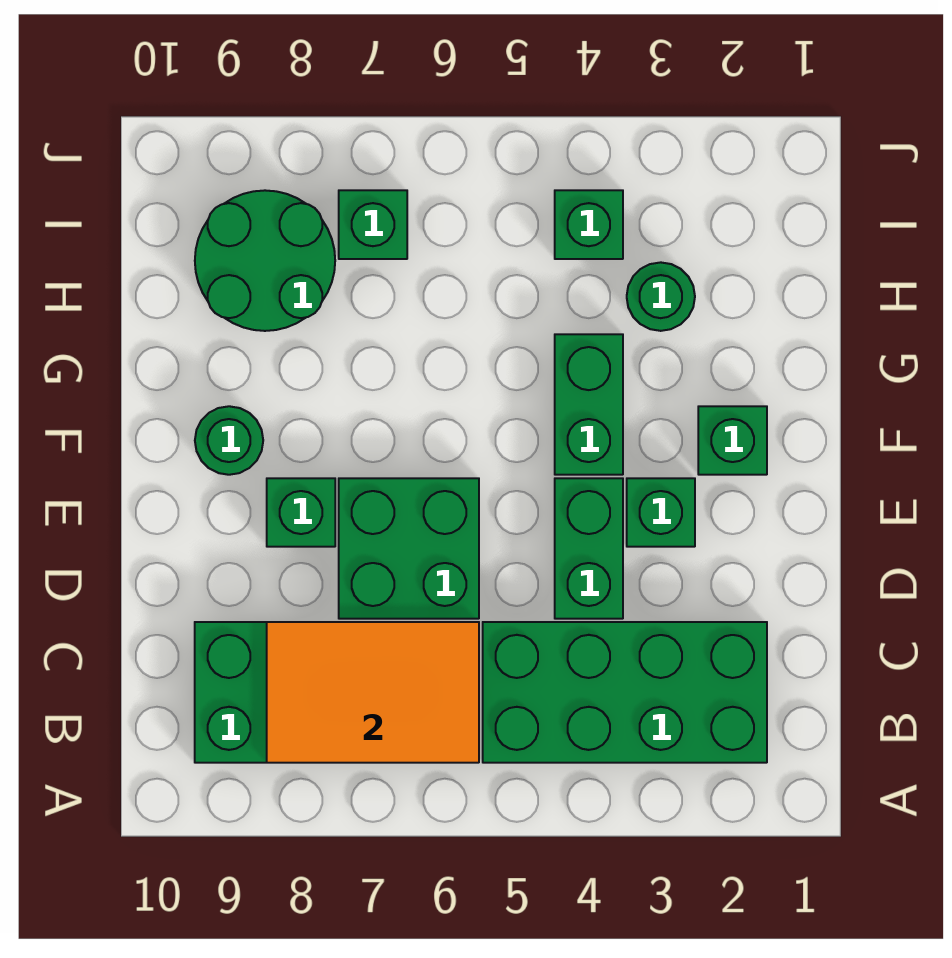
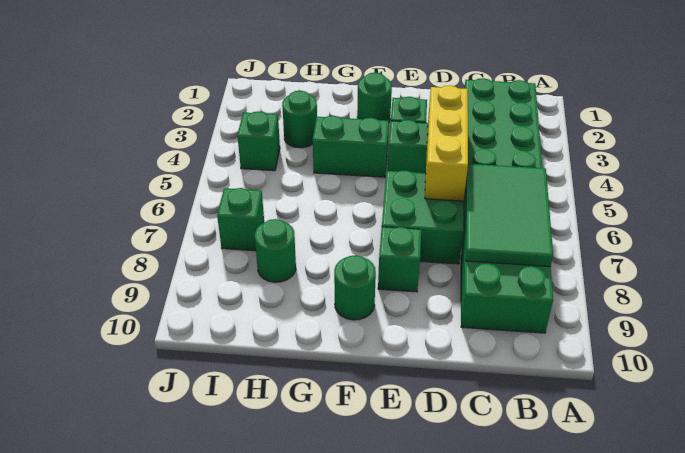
orange 2x3 tile [267,622,479,763] -> green 2x3 tile [465,164,553,267]
none -> yellow 1x3 brick [425,86,468,201]
green 1x1 brick [698,406,767,475] -> green 1x1 round brick [357,73,392,122]
green 2x2 round brick [195,190,335,331] -> green 1x1 round brick [255,219,296,282]

